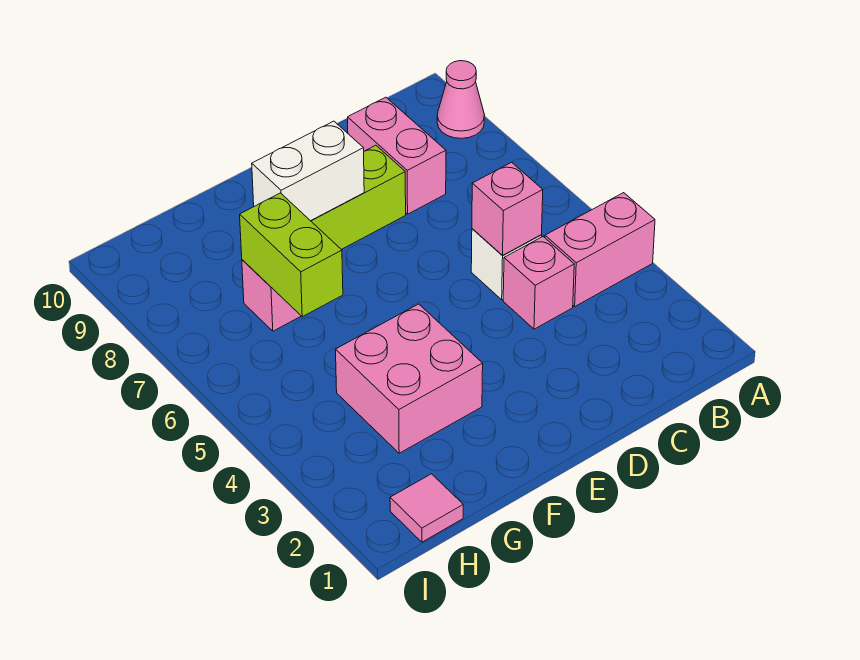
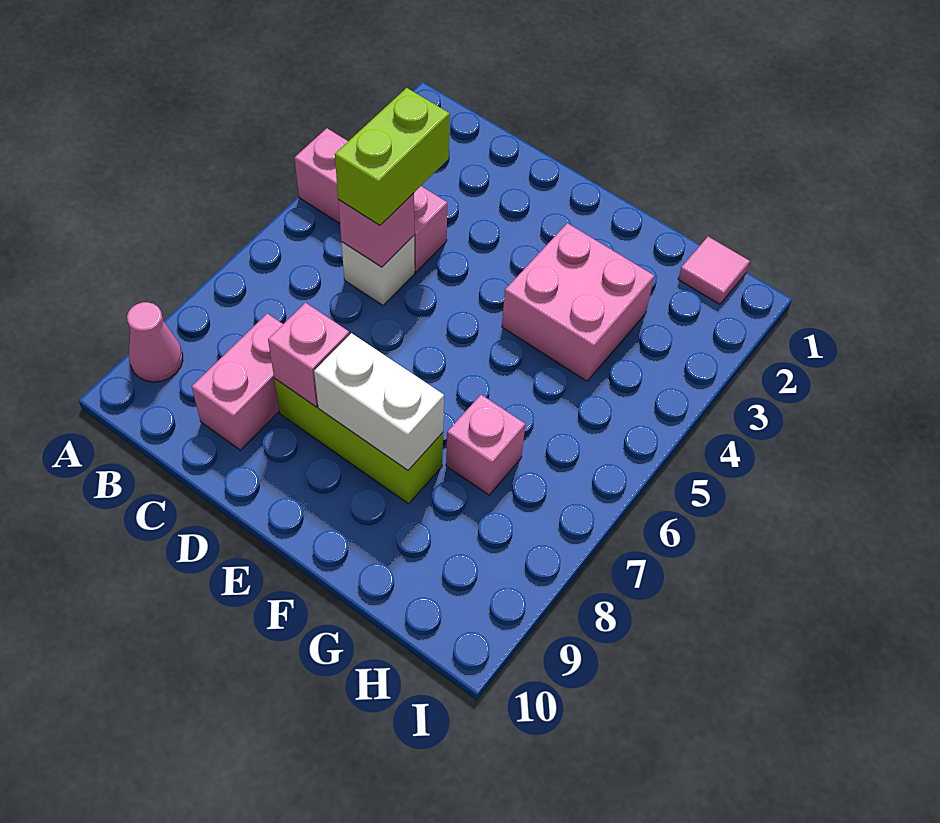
none -> pink 1x1 brick [268,303,349,407]
lime 1x2 brick [240,193,343,317] -> lime 1x2 brick moved to [335,88,450,225]

